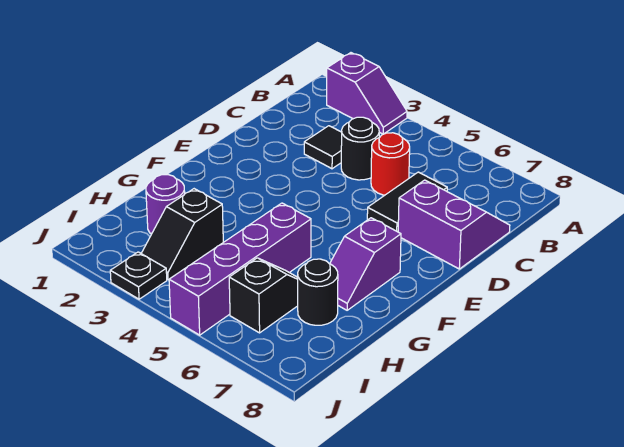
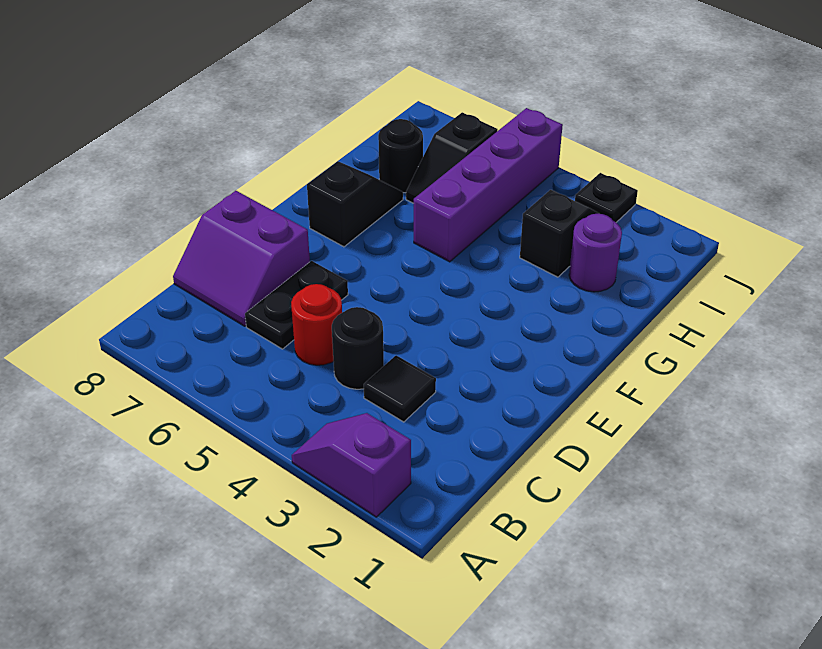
black 1x2 tile [367,172,447,232] -> black 1x2 plate [245,261,348,349]
purple 1x2 slope [330,218,401,310] -> black 1x2 slope [307,161,403,247]

